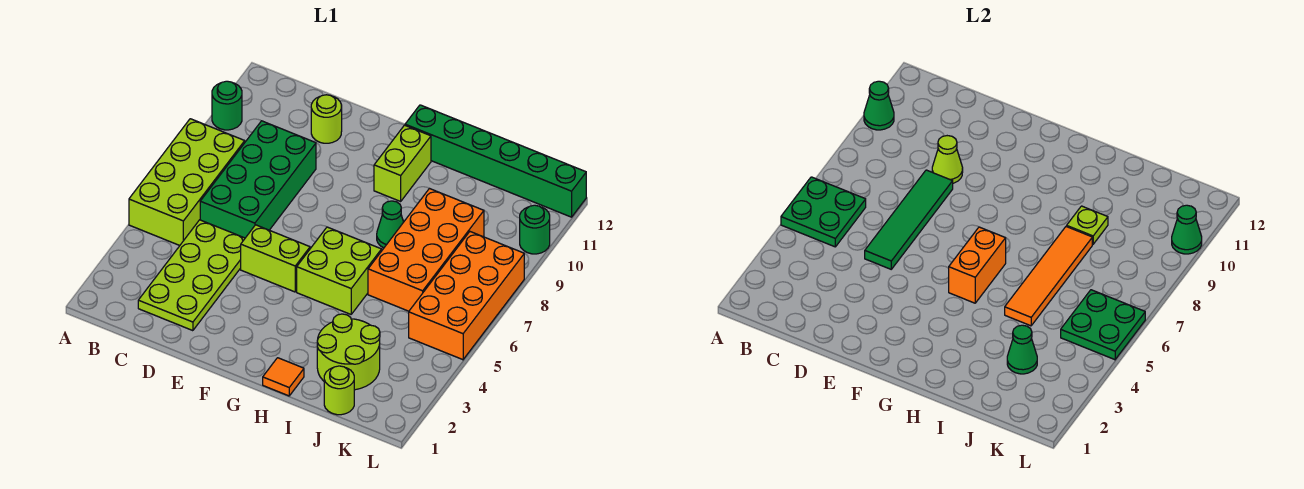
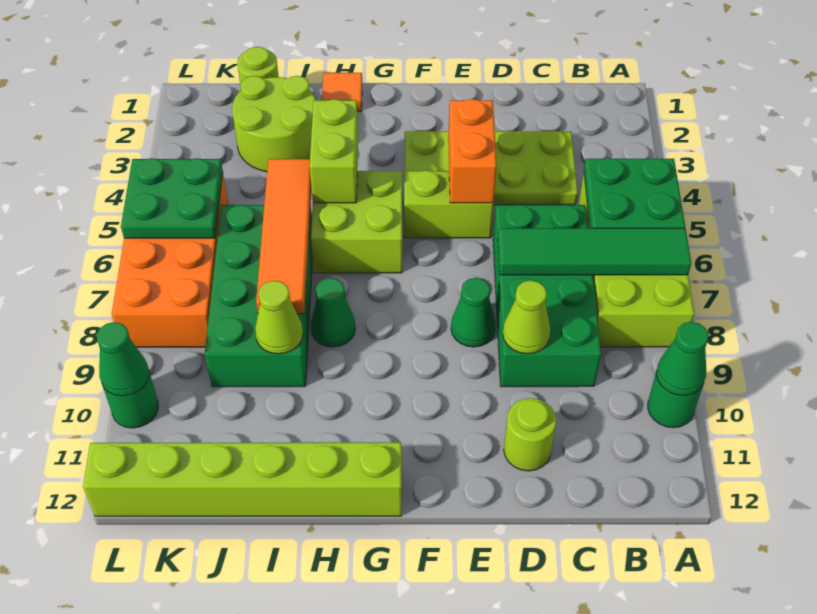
lime 2x4 plate [138,220,245,331] -> lime 2x4 plate turned to [405,131,578,205]
green 1x4 tile [865,170,953,269] -> green 1x4 tile turned to [498,228,691,275]
orange 1x2 brick [949,227,1006,303] -> orange 1x2 brick moved to [448,99,497,203]
lime 1x2 brick [374,125,431,201] -> lime 1x2 brick moved to [310,99,358,203]
green 1x6 brick [405,105,586,217] -> lime 1x6 brick [83,442,402,516]
orange 2x4 brick [368,189,484,311] -> green 2x4 brick [205,205,313,387]
lime 1x1 plate [1067,206,1108,244] -> lime 1x1 cone [255,281,303,354]
green 1x1 cone [1007,325,1037,374] -> green 1x1 cone moved to [451,278,496,347]

